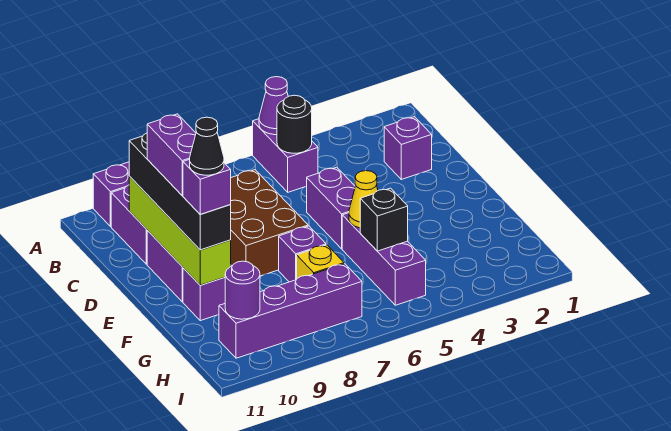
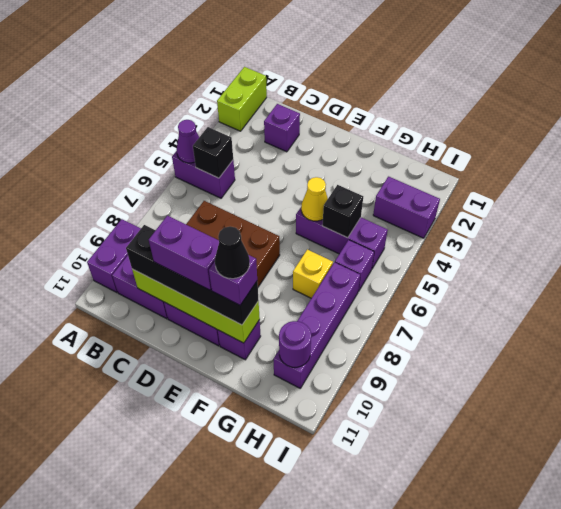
none -> lime 1x2 brick [217,67,267,131]
black 1x1 round brick [277,95,312,153] -> black 1x1 brick [193,127,233,178]
purple 1x2 brick [307,167,355,249] -> purple 1x2 brick moved to [373,177,440,238]
purple 1x1 brick [279,226,326,282] -> purple 1x1 brick moved to [335,240,374,291]

